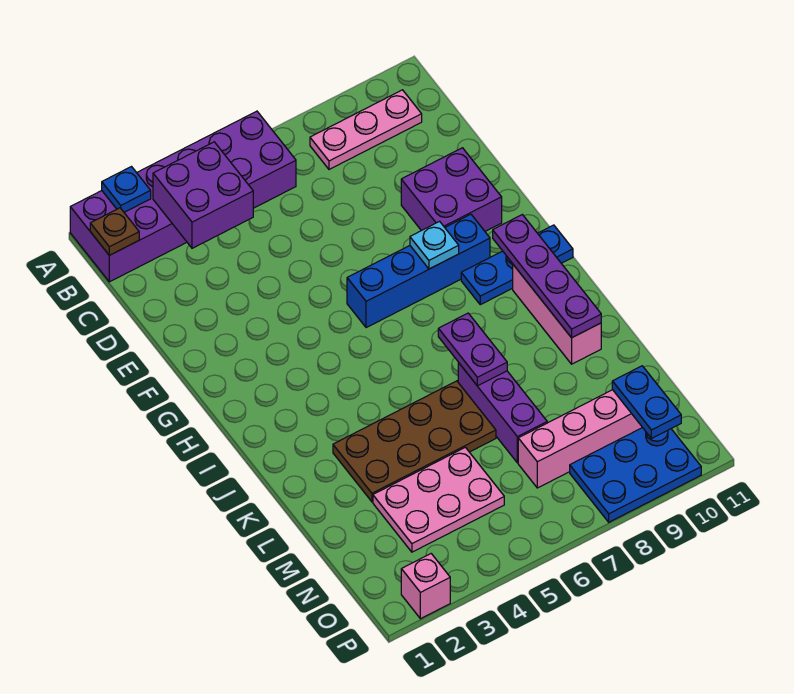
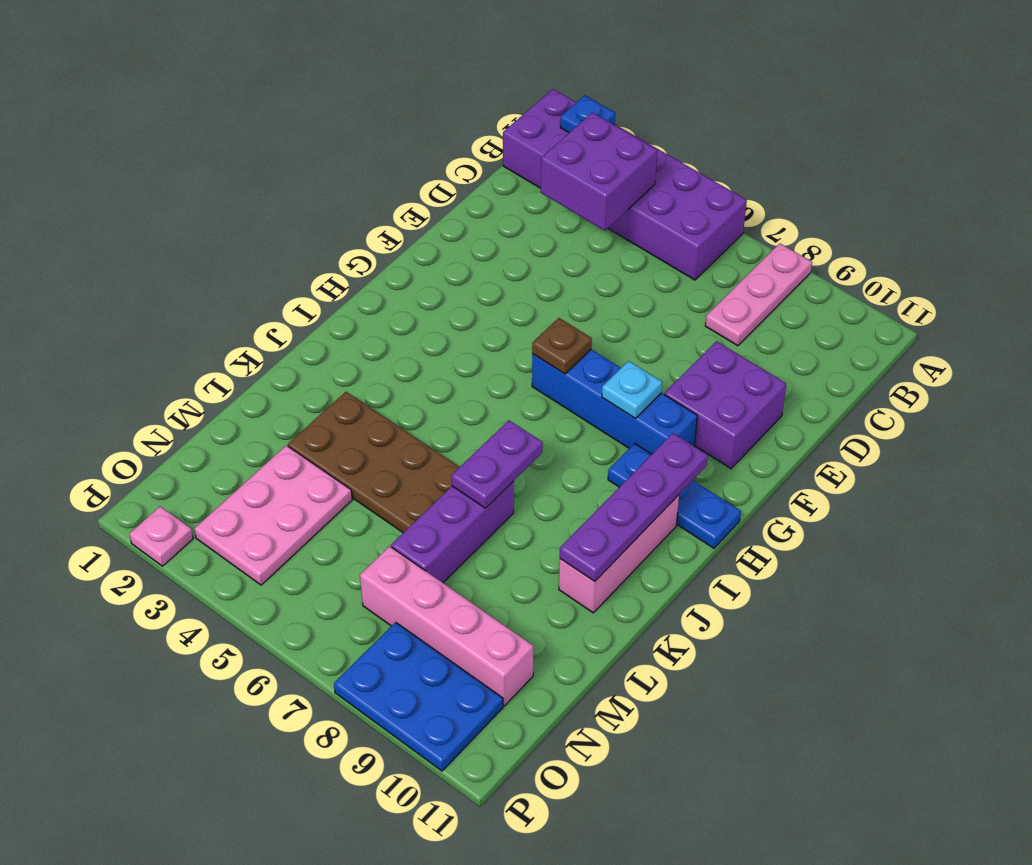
brown 1x1 plate [90,208,139,255] -> brown 1x1 plate moved to [532,318,592,374]
pink 1x3 plate [310,90,422,169] -> pink 1x3 plate turned to [705,243,812,346]
pink 2x3 plate [373,447,504,552] -> pink 2x3 plate turned to [195,445,352,585]
blue 1x2 plate [612,366,681,439] -> none
pink 1x1 brick [401,554,450,619] -> pink 1x1 plate [129,506,193,566]

